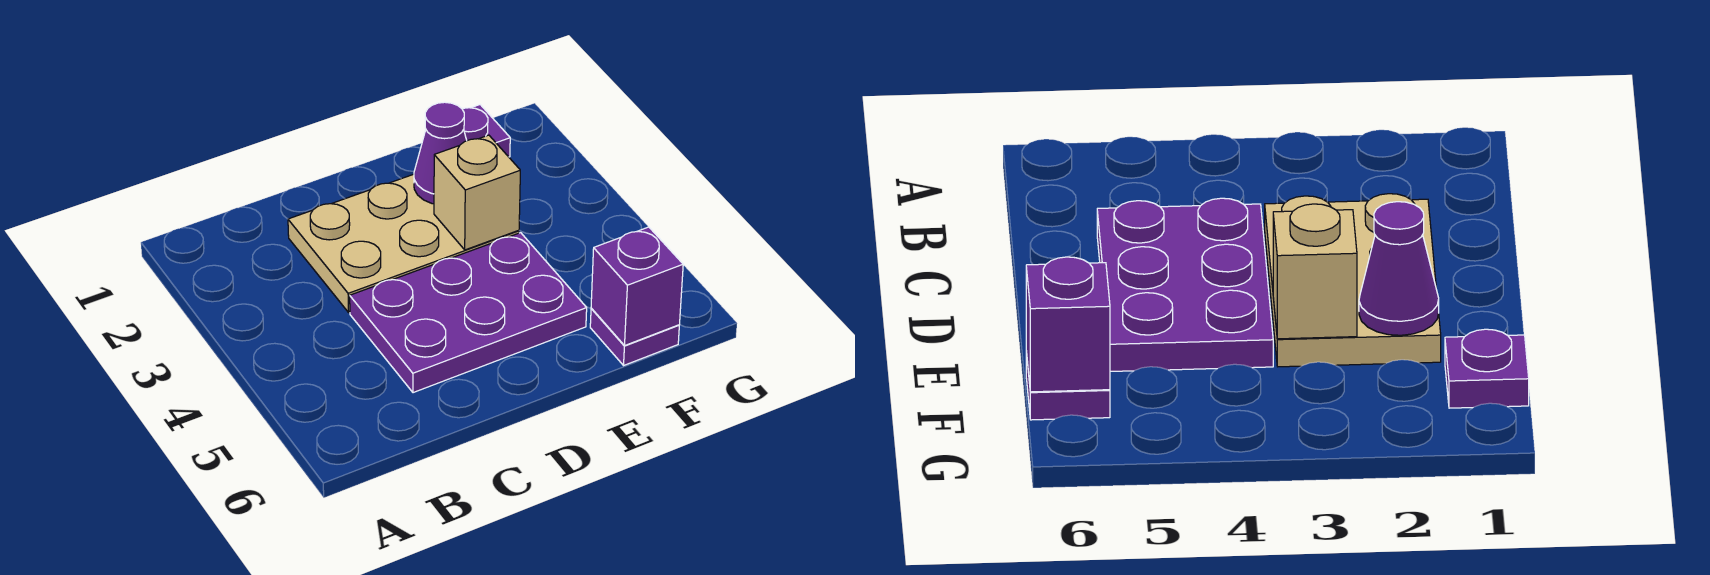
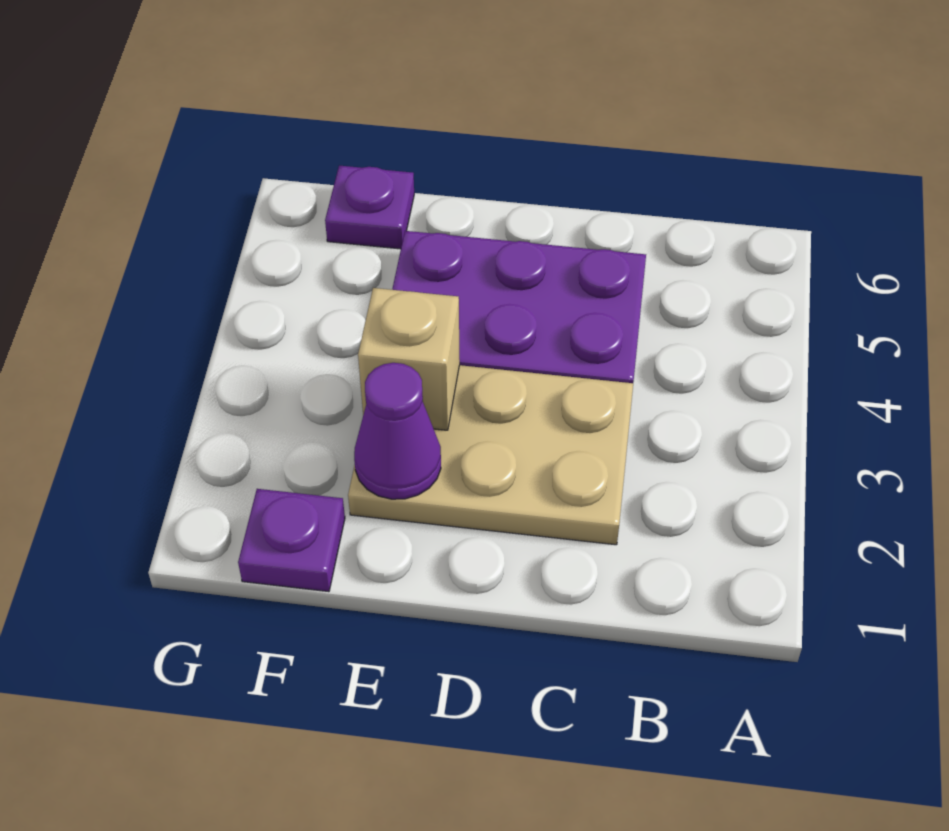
purple 1x1 brick [591,227,683,345] -> none

